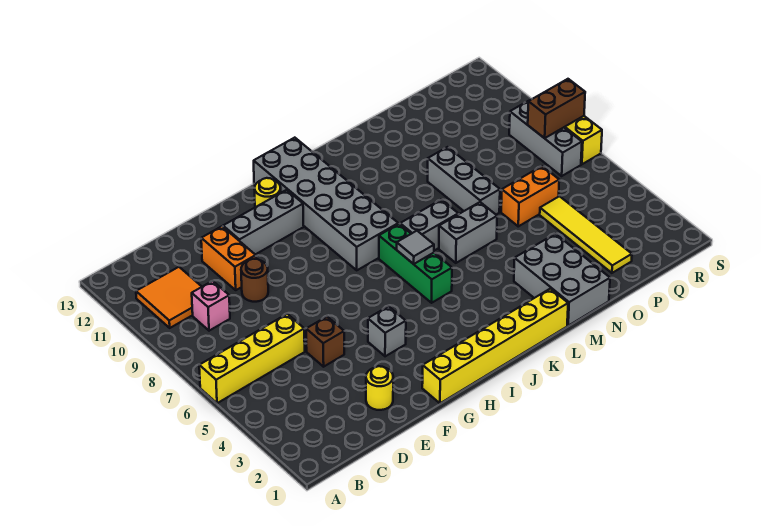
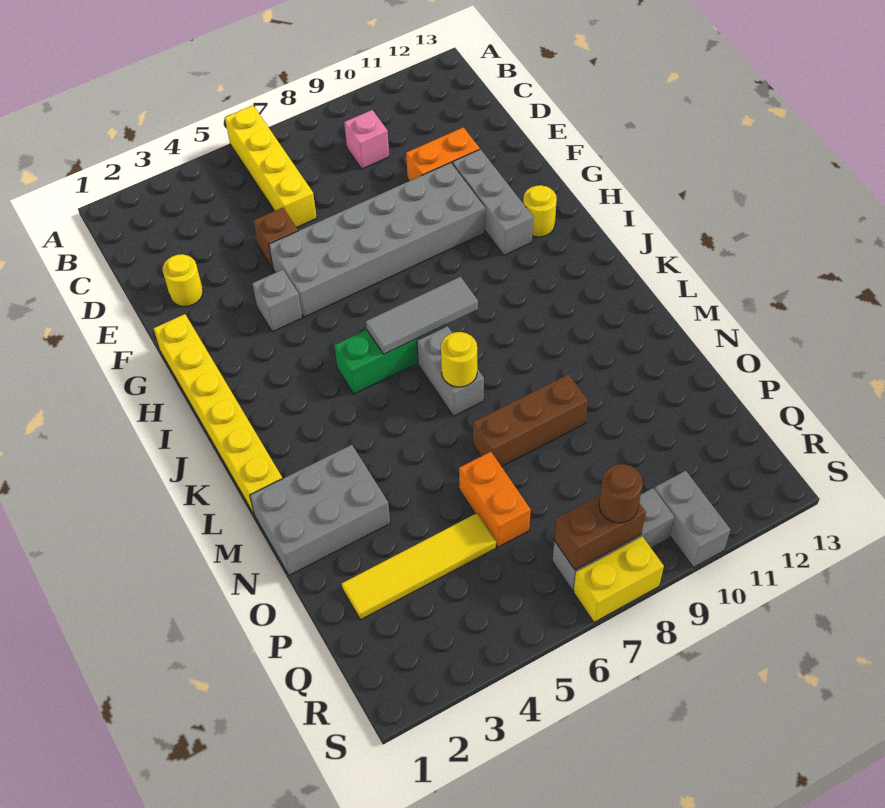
orange 2x2 tile [136,267,202,328] -> none
brown 1x1 round brick [241,259,268,302] -> brown 1x1 round brick moved to [599,464,643,523]
grey 2x6 brick [254,138,398,270] -> grey 2x6 brick moved to [269,163,485,317]
grey 1x1 tile [397,231,434,264] -> grey 1x3 tile [366,277,478,354]
grey 1x2 brick [439,202,497,263] -> grey 1x2 brick moved to [654,471,731,567]
none -> yellow 1x1 round brick [441,332,477,387]
grey 1x3 brick [428,147,500,214] -> brown 1x3 brick [473,374,588,467]
brown 1x2 brick [528,79,585,138] -> brown 1x2 brick turned to [554,495,646,570]

